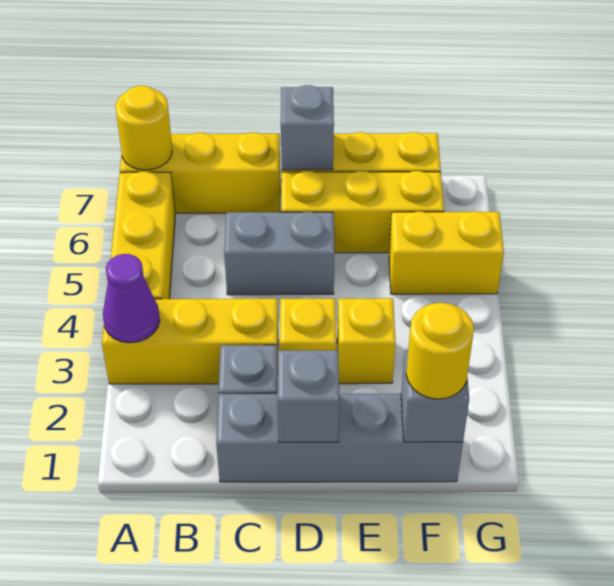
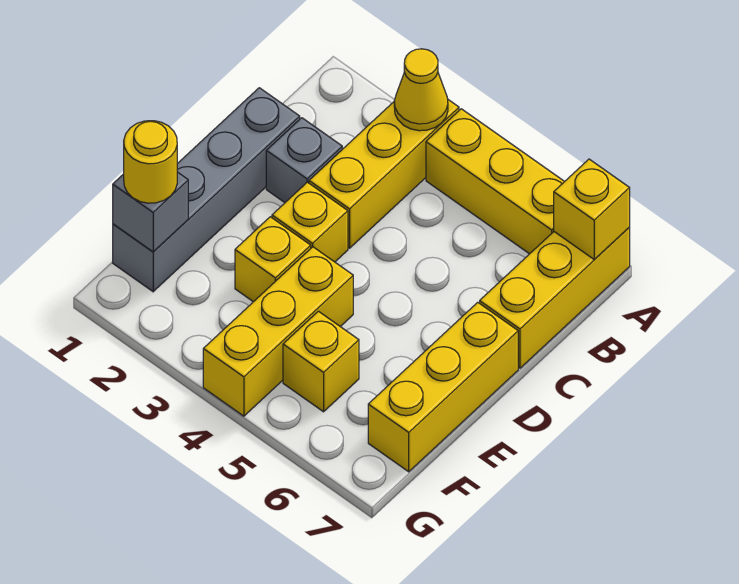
purple 1x1 cone [103,254,160,343] -> yellow 1x1 cone [394,49,448,131]
yellow 1x1 round brick [115,86,172,170] -> yellow 1x1 brick [554,159,630,260]
grey 1x2 brick [224,212,335,295] -> none
grey 1x1 brick [278,350,339,442] -> none
yellow 1x3 brick [281,171,444,253] -> yellow 1x3 brick moved to [203,247,353,416]
grey 1x1 brick [281,85,334,170] -> none
yellow 1x2 brick [389,212,504,294] -> yellow 1x1 brick [283,311,359,412]

